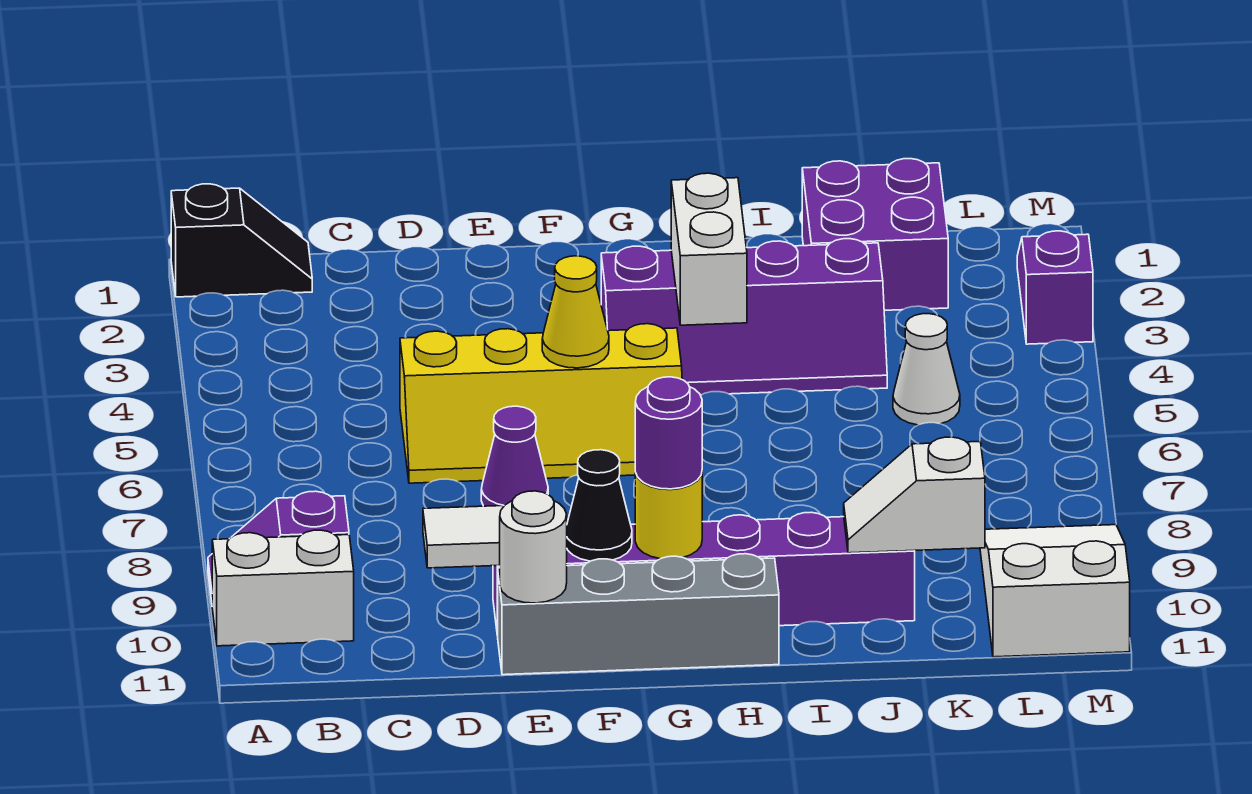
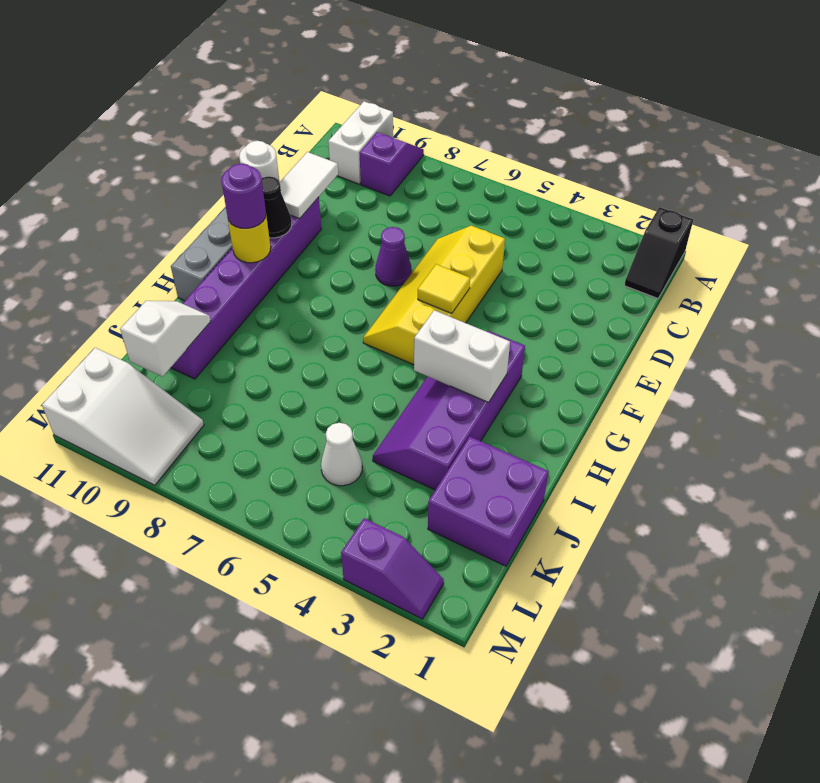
yellow 1x1 cone [542,256,609,368] -> yellow 1x1 tile [418,264,470,314]

